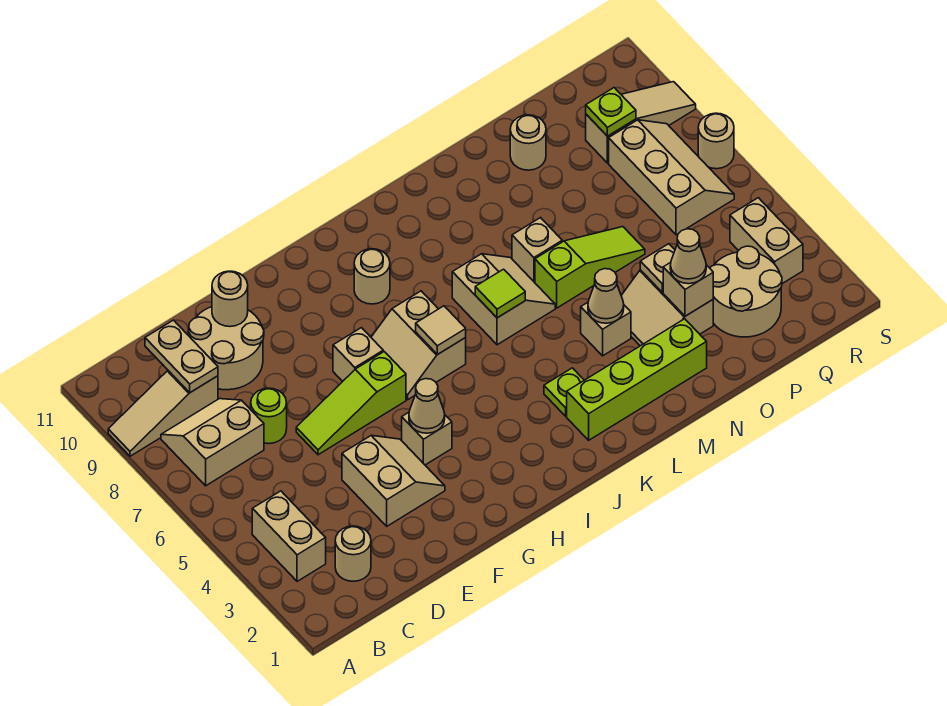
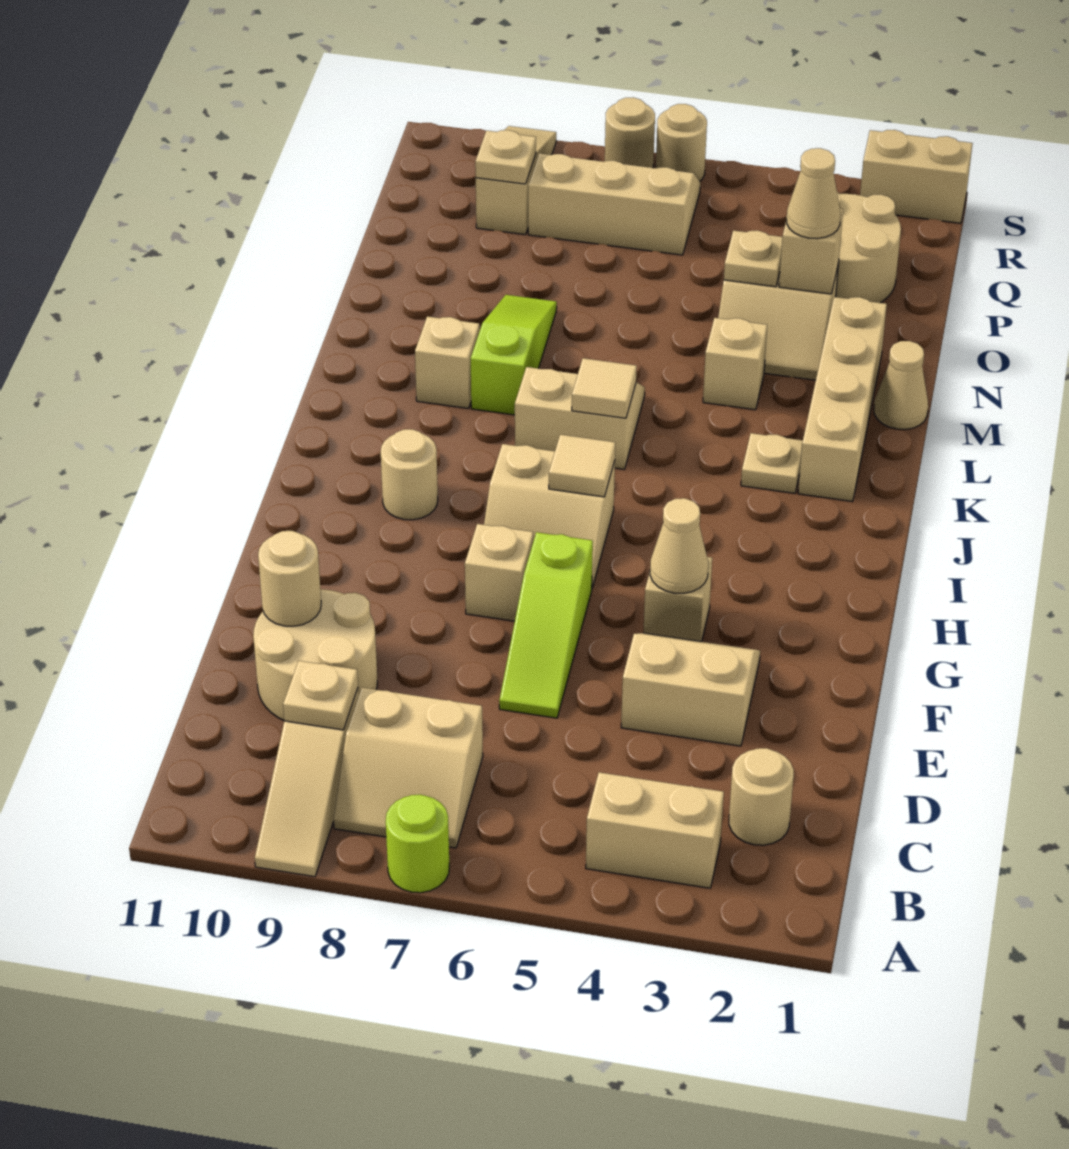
tan 2x2 slope [161,399,264,486] -> tan 2x2 slope turned to [334,687,483,848]
tan 1x2 plate [145,320,218,393] -> tan 1x1 plate [283,661,358,730]
lime 1x1 round brick [251,388,287,444] -> lime 1x1 round brick moved to [386,795,449,893]
lime 1x4 brick [567,319,707,440] -> tan 1x4 brick [798,297,887,502]
lime 1x1 plate [544,368,584,416] -> tan 1x1 plate [741,433,803,493]
lime 1x1 tile [475,269,525,318] -> tan 1x1 tile [572,358,637,418]
tan 1x1 cone [588,269,624,323] -> tan 1x1 cone moved to [874,341,928,429]
lime 1x3 slope [535,227,645,308] -> lime 1x3 slope moved to [471,295,557,415]
tan 1x1 brick [512,218,562,283] -> tan 1x1 brick moved to [415,316,480,409]
tan 1x1 round brick [510,115,546,170] -> tan 1x1 round brick moved to [656,104,707,181]
lime 1x1 plate [586,88,636,136] -> tan 1x1 plate [475,130,536,184]
tan 1x2 brick [730,198,803,284] -> tan 1x2 brick moved to [860,130,973,223]

